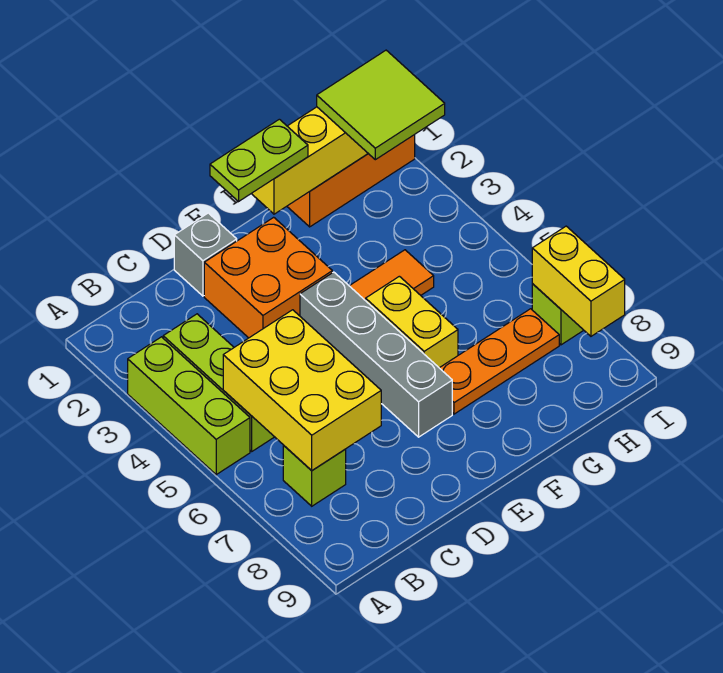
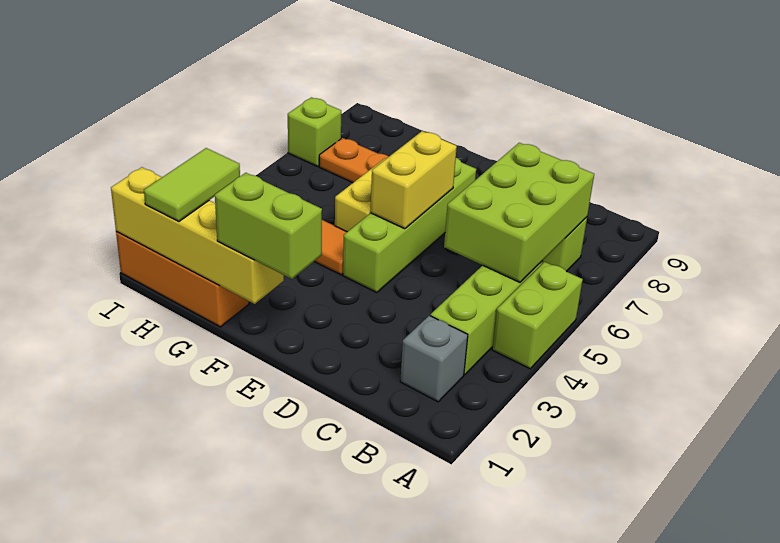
lime 1x3 brick [128,337,250,475] -> lime 1x2 brick [492,262,583,369]
yellow 2x3 brick [223,310,381,471] -> lime 2x3 brick [444,143,594,282]
grey 1x1 brick [174,213,237,296] -> grey 1x1 brick moved to [400,315,468,402]
orange 2x2 brick [204,217,332,338] -> none
lime 1x2 plate [210,119,308,201] -> lime 1x2 brick [215,173,322,279]
grey 1x4 brick [300,272,452,437] -> lime 1x4 brick [343,158,476,293]
lime 2x2 tile [317,50,445,160] -> lime 1x2 tile [144,148,240,221]
yellow 1x2 brick [532,226,625,336] -> yellow 1x2 brick moved to [370,131,457,229]

